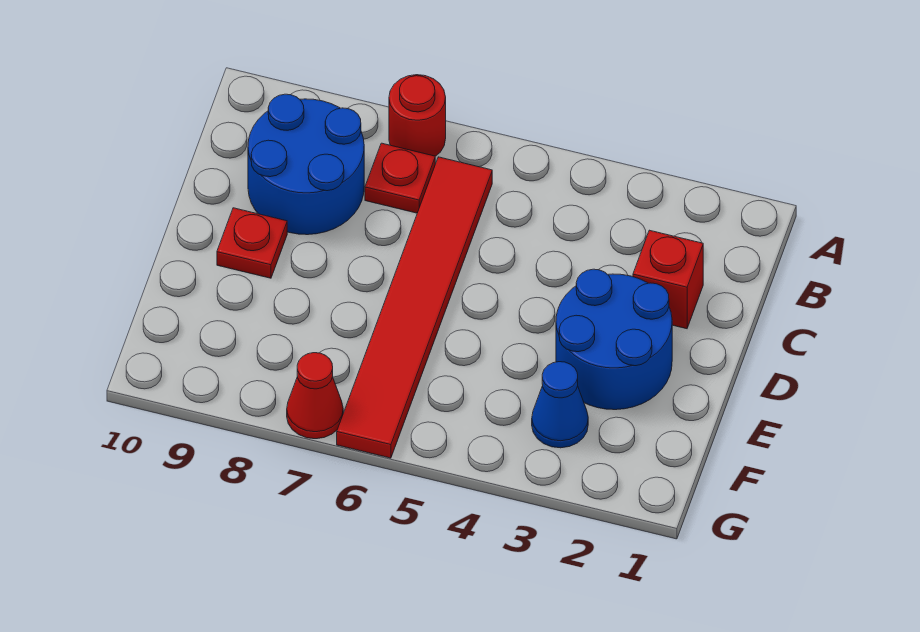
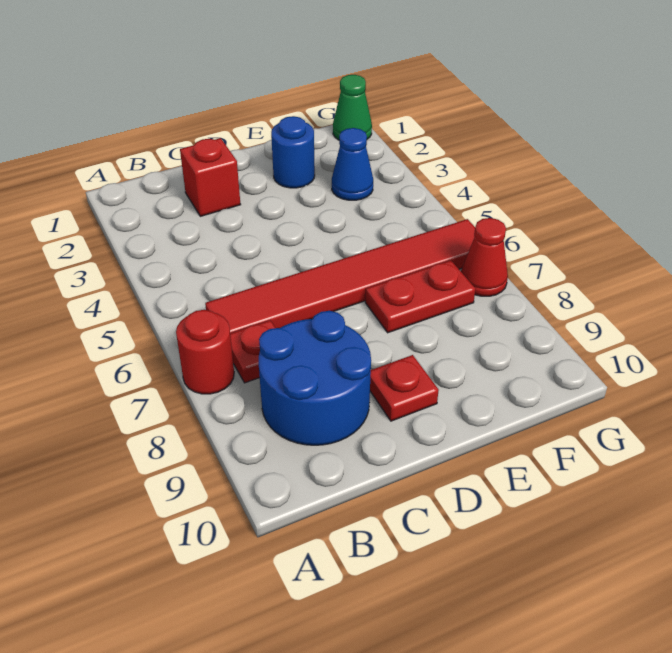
blue 2x2 round brick [556,269,672,410] -> blue 1x1 round brick [271,116,315,188]
none -> red 1x2 plate [365,260,475,333]
none -> green 1x1 cone [333,75,372,140]

